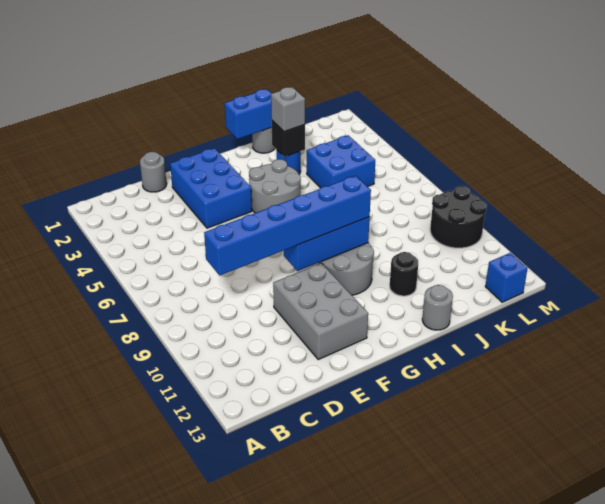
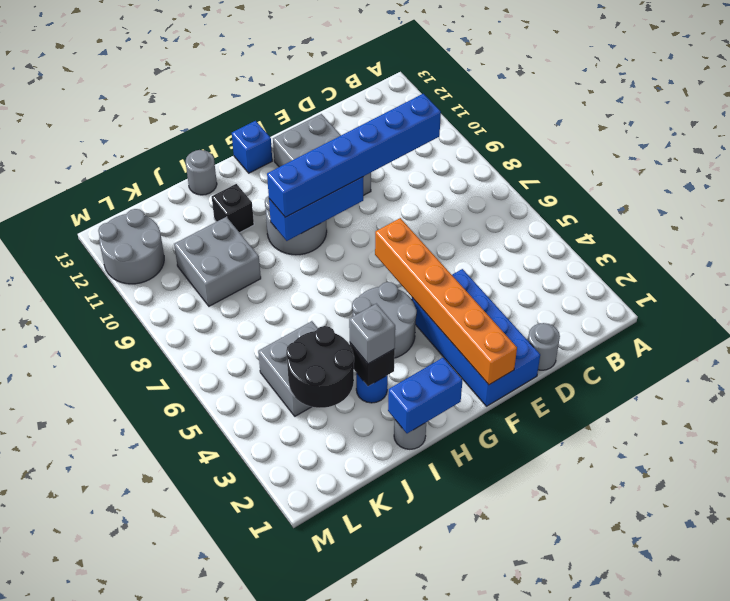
blue 2x3 brick [170,148,252,228] -> blue 2x4 brick [412,269,540,406]
none -> orange 1x6 brick [375,218,517,385]
black 1x1 round brick [390,252,418,296] -> black 1x1 brick [212,184,254,233]
blue 2x2 brick [307,135,375,188] -> grey 2x2 brick [258,321,318,416]
none -> grey 2x2 brick [174,217,261,306]
black 2x2 round brick [430,186,487,248] -> black 2x2 round brick moved to [286,326,354,408]
none -> grey 2x2 round brick [98,209,164,284]
blue 1x1 brick [485,253,528,302] -> blue 1x1 brick moved to [232,121,272,173]

